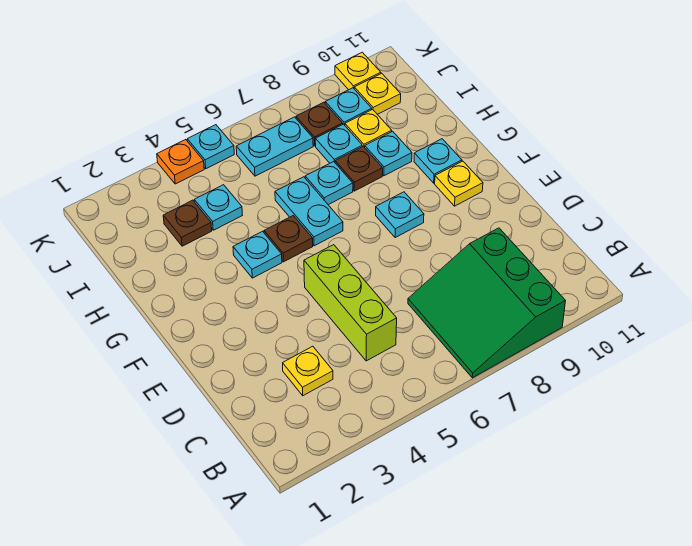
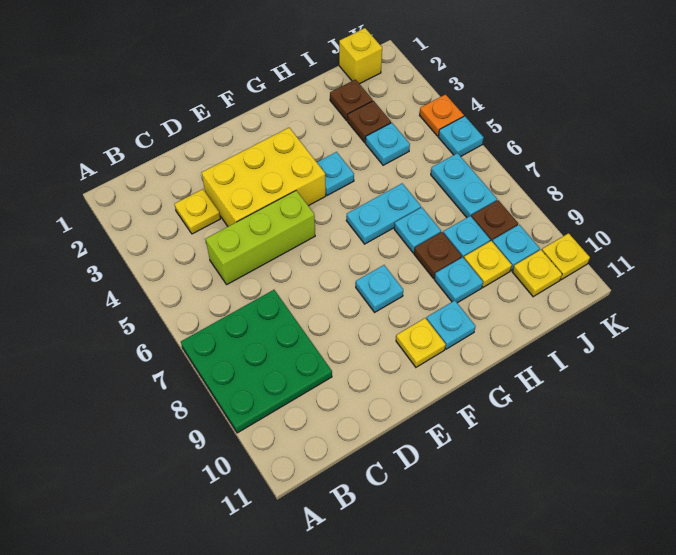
green 3x3 slope [408,228,565,378] -> green 3x3 plate [181,290,332,433]
none -> yellow 2x3 brick [202,128,326,226]
brown 1x1 plate [264,216,313,262] -> brown 1x1 plate moved to [330,80,373,121]
none -> yellow 1x1 brick [339,28,382,84]

